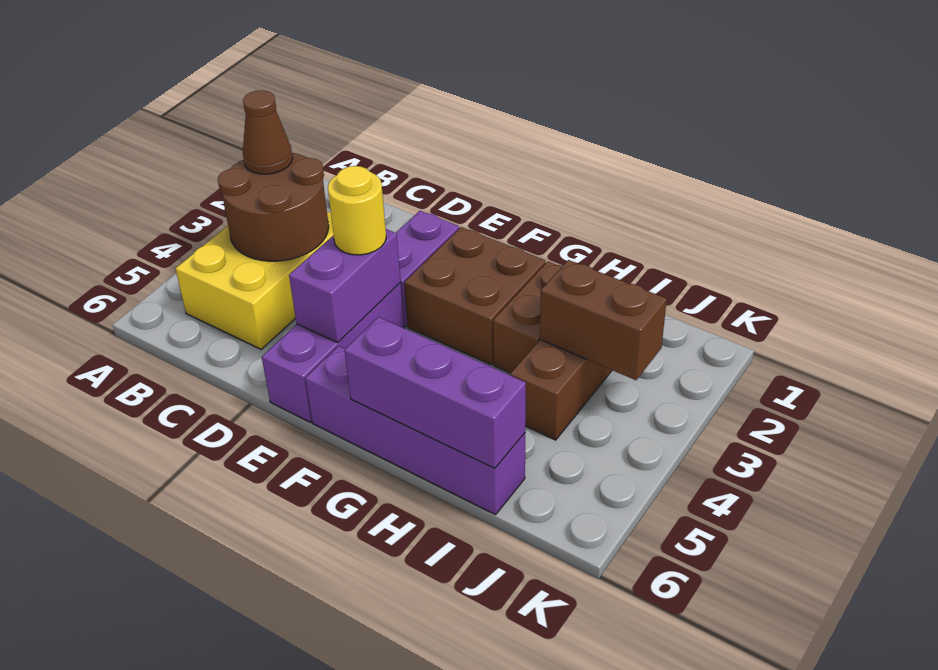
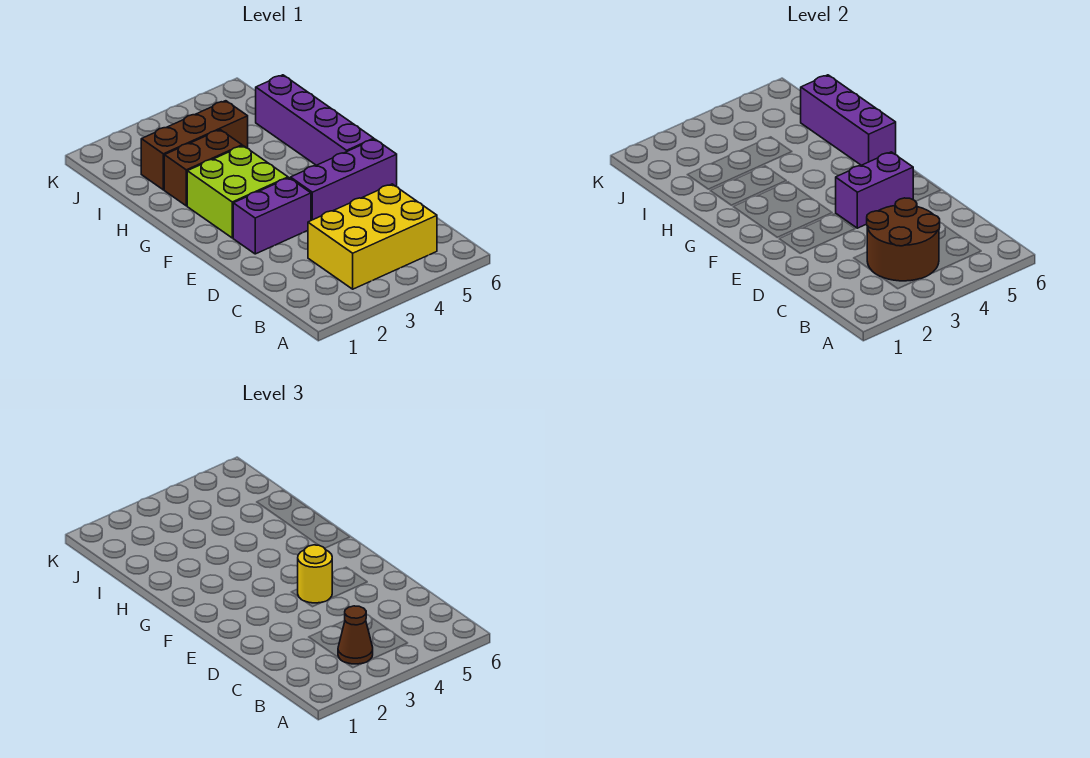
brown 2x2 brick [404,227,546,365] -> lime 2x2 brick [187,146,288,238]
brown 1x2 brick [540,260,667,380] -> none

